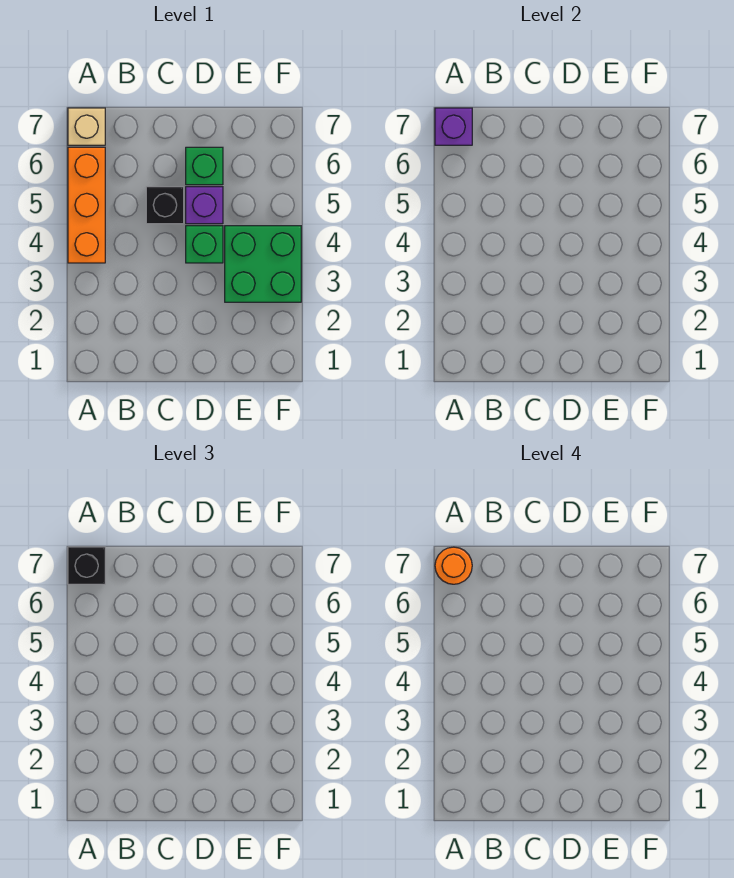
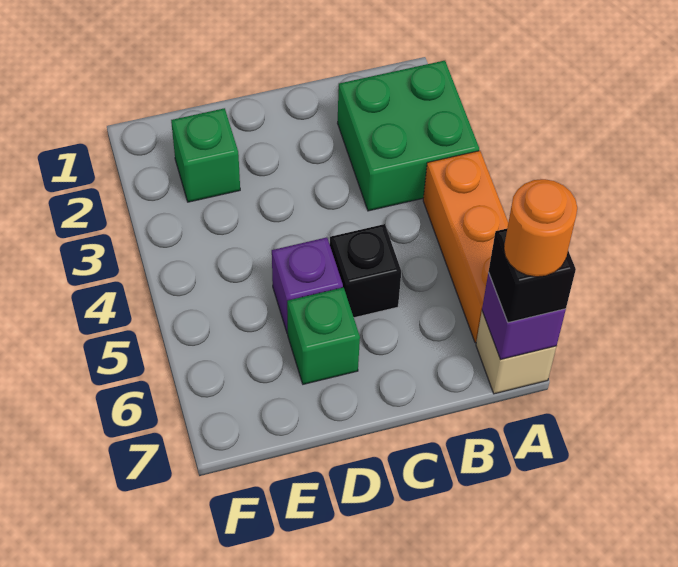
green 1x1 brick [186,226,223,263] -> green 1x1 brick moved to [171,108,240,202]
green 2x2 brick [225,226,301,302] -> green 2x2 brick moved to [338,61,479,211]

